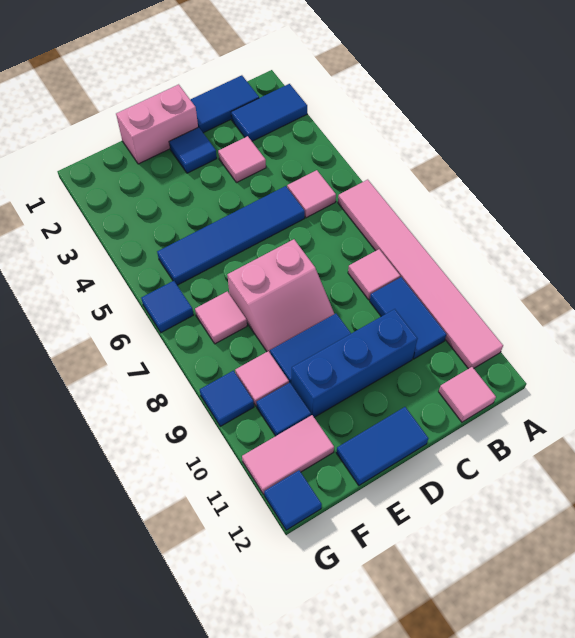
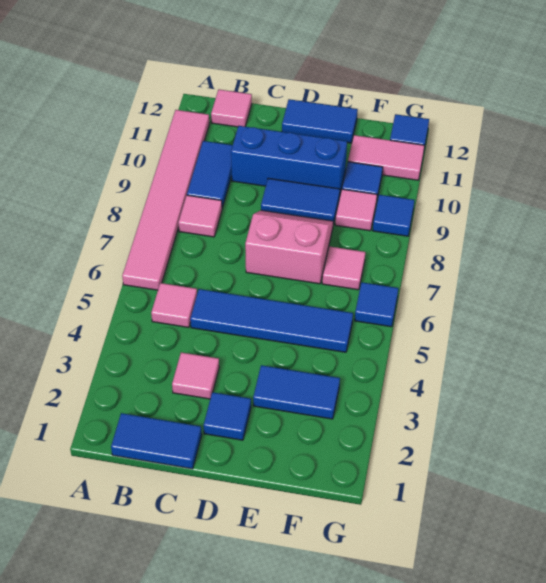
blue 1x2 tile [231,84,307,141] -> blue 1x2 tile moved to [253,365,340,419]
pink 1x2 brick [116,84,198,164] -> none

